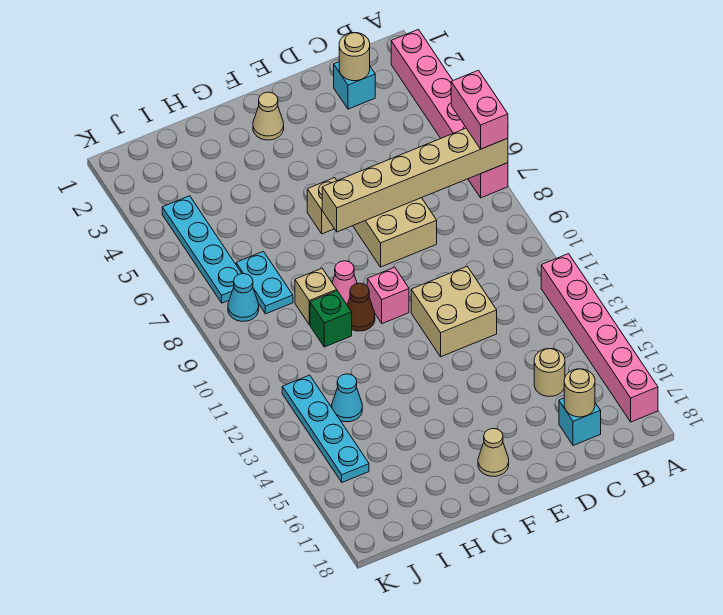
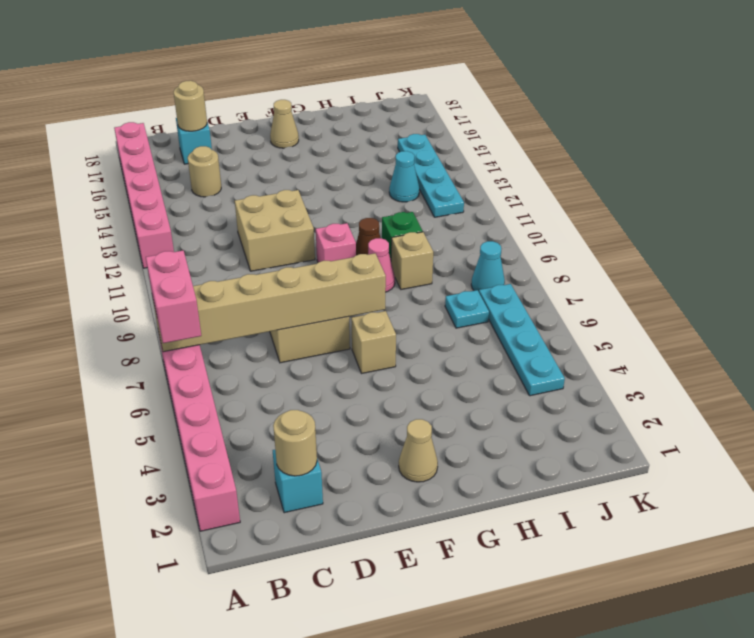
cyan 1x2 plate [236,251,293,314] -> cyan 1x1 plate [445,290,489,328]

